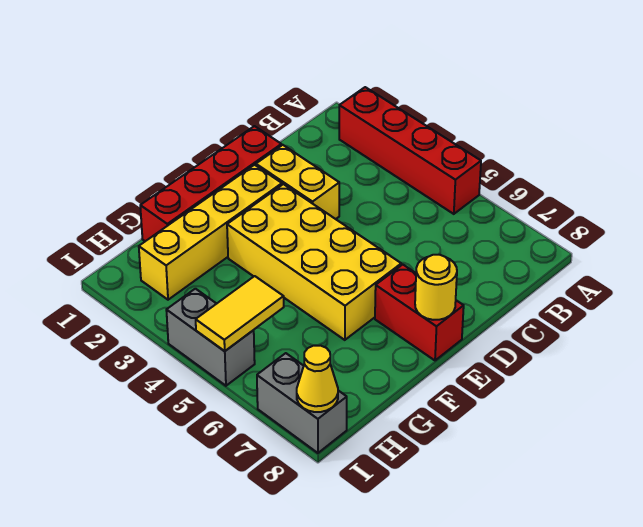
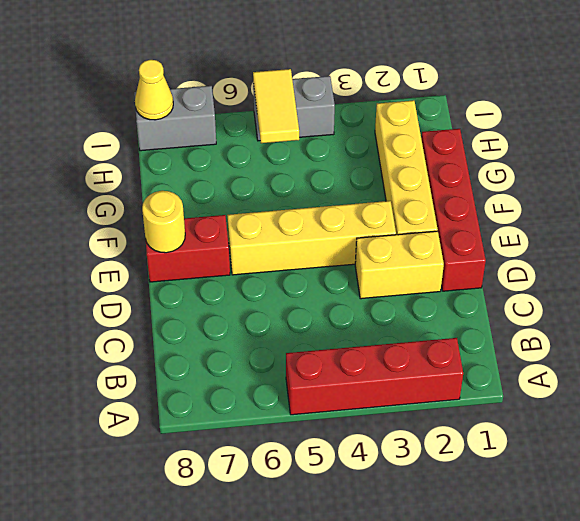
yellow 2x4 brick [227,184,401,340] -> yellow 1x4 brick [227,201,396,275]

